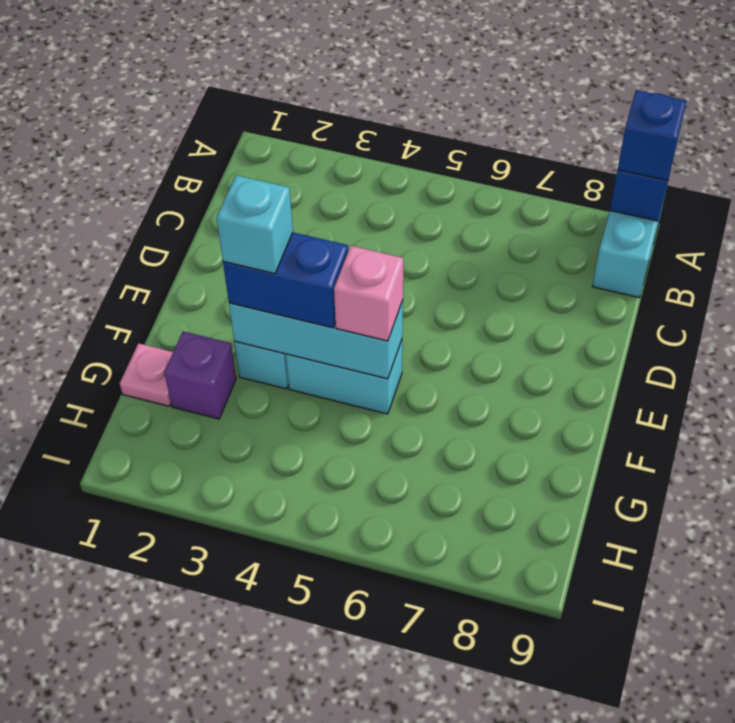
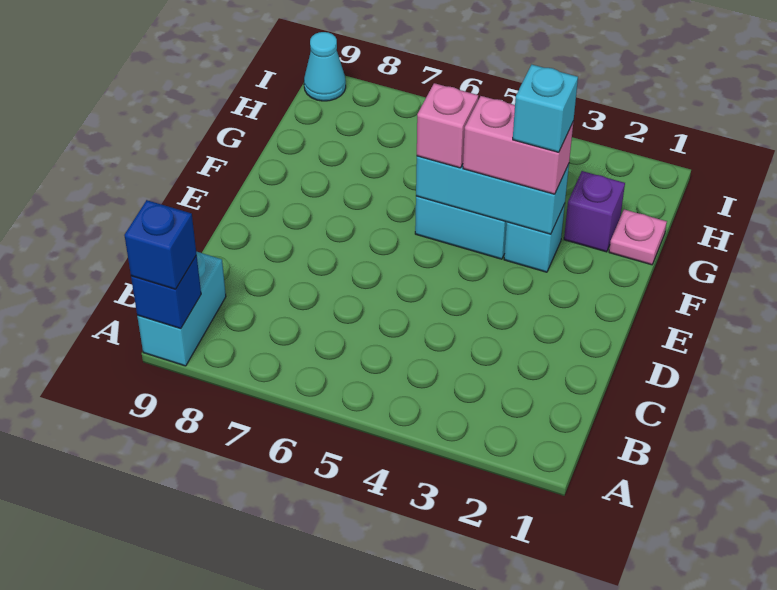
blue 1x2 brick [223,232,348,328] -> pink 1x2 brick [463,96,573,194]
none -> cyan 1x1 cone [304,32,346,101]

